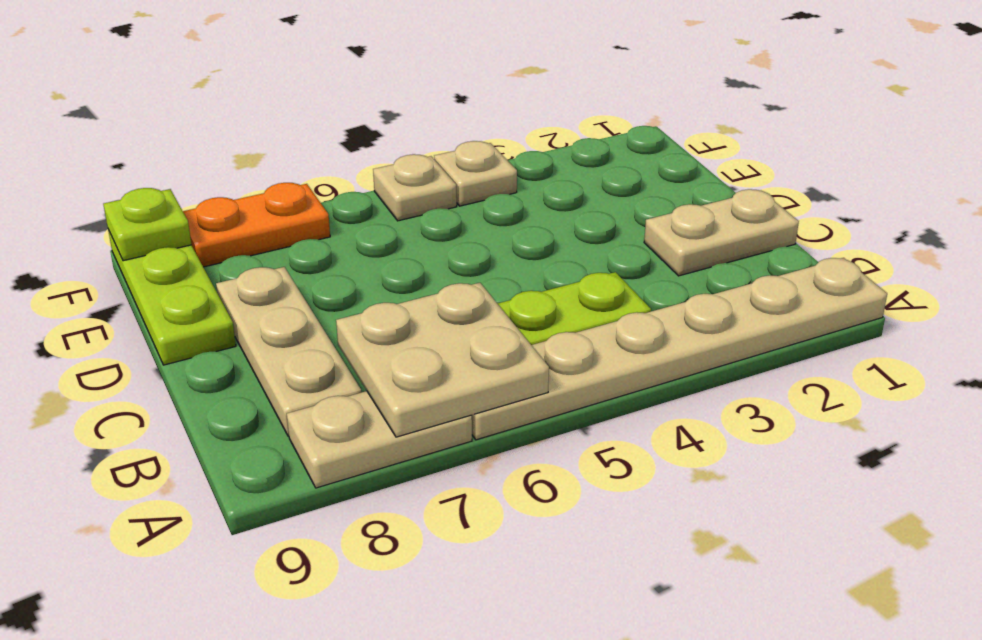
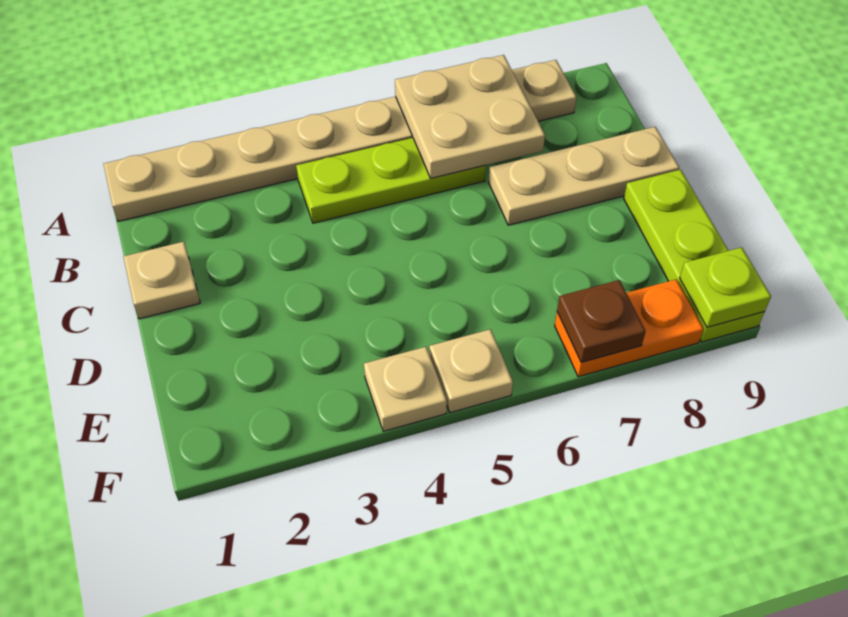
tan 1x3 plate [216,267,362,436] -> tan 1x3 plate turned to [489,127,679,225]
tan 1x2 plate [644,189,799,276] -> tan 1x1 plate [123,242,200,319]
none -> brown 1x1 plate [557,280,646,362]

